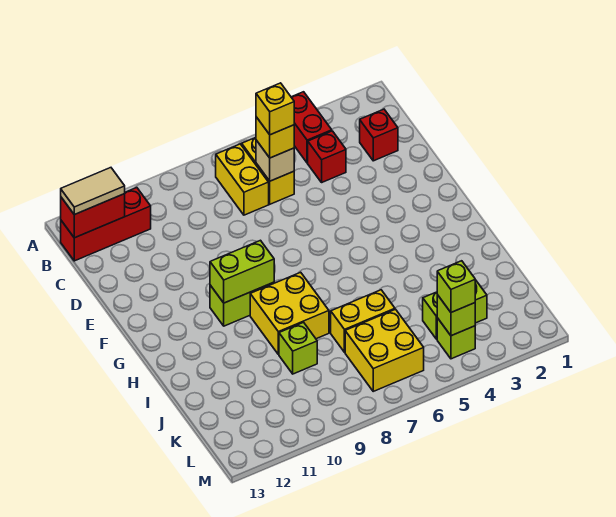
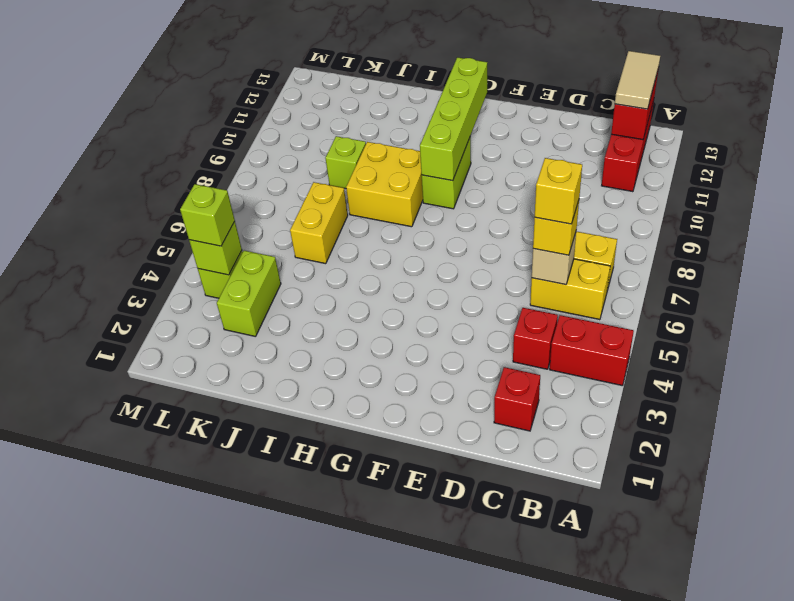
lime 1x2 brick [210,240,274,303] -> lime 1x4 brick [420,57,487,181]
yellow 2x2 brick [345,309,424,391] -> none

